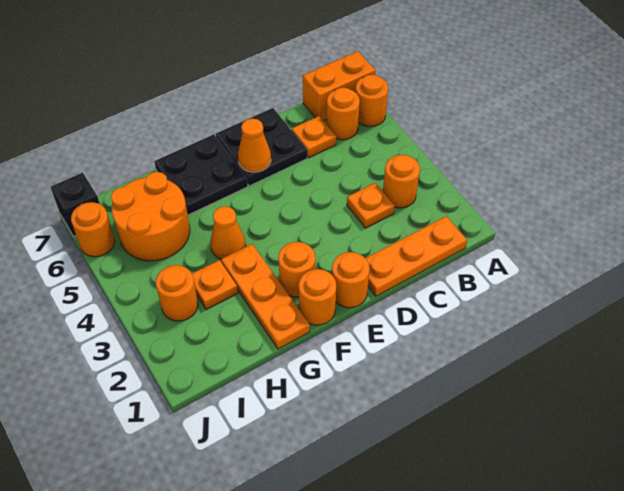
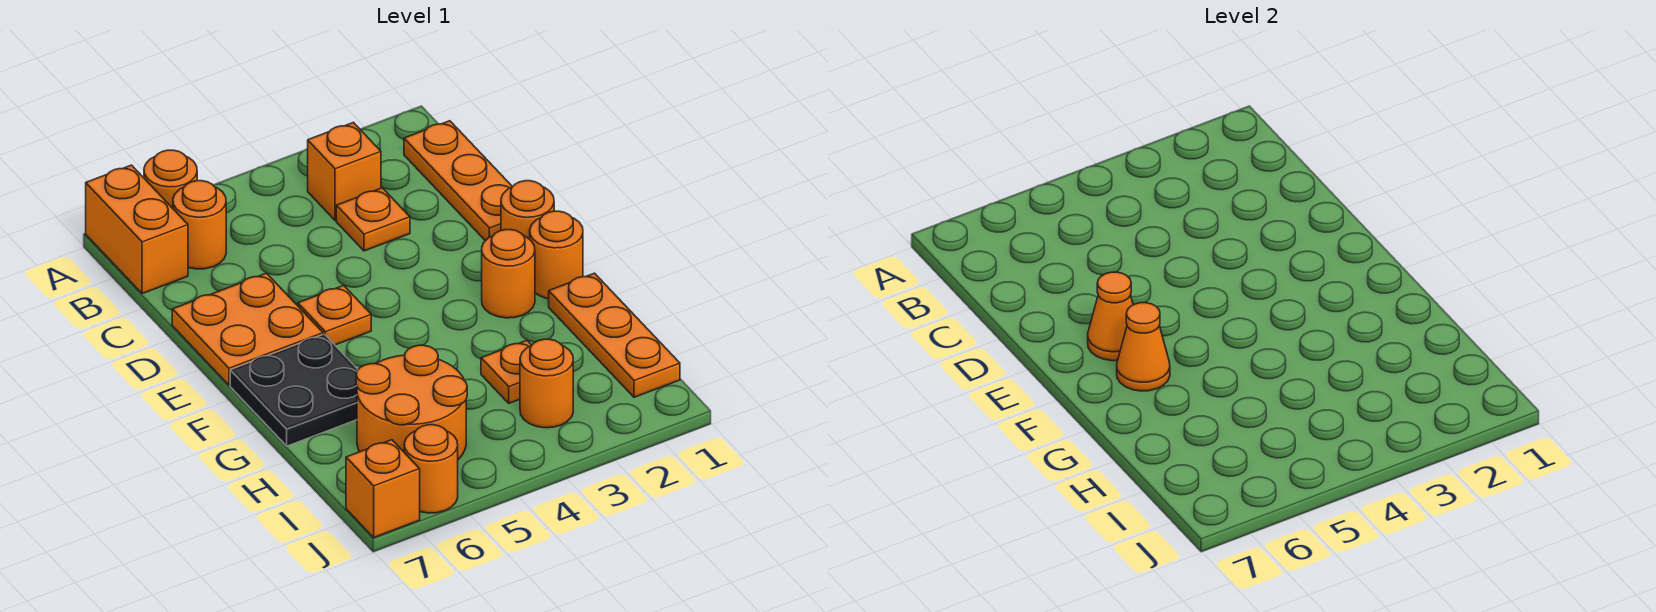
orange 1x1 round brick [383,155,420,208] -> orange 1x1 brick [308,122,381,220]
orange 1x1 plate [292,116,336,158] -> orange 1x1 plate moved to [298,285,371,345]
black 2x2 plate [216,108,307,186] -> orange 2x2 plate [172,273,323,385]
orange 1x3 plate [221,244,310,349] -> orange 1x3 plate turned to [549,273,680,397]
orange 1x1 cone [210,206,246,259] -> orange 1x1 cone moved to [1117,303,1170,391]
black 1x1 brick [51,173,100,236] -> orange 1x1 brick [346,440,420,537]

